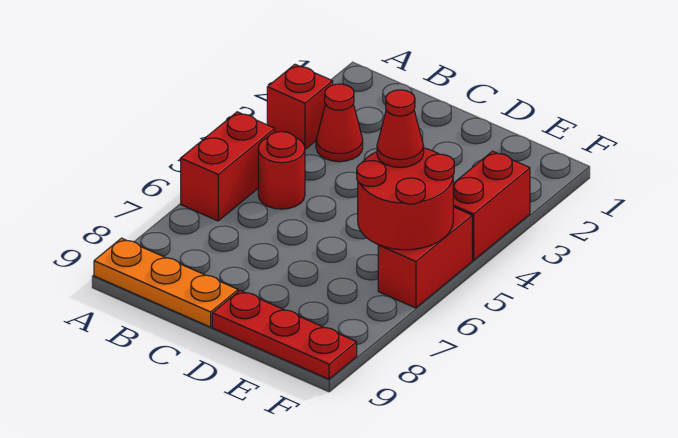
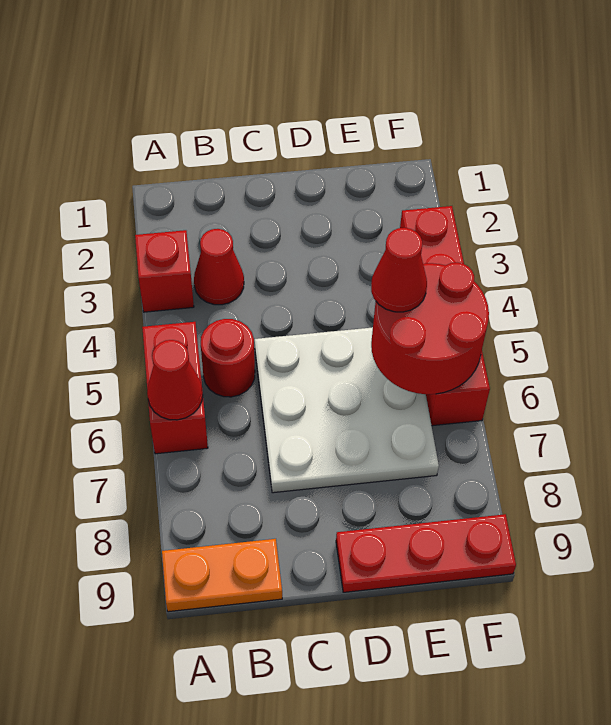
none -> red 1x1 cone [147,340,203,420]
orange 1x3 plate [94,238,238,327] -> orange 1x2 plate [162,539,282,612]
none -> white 3x3 plate [255,327,439,493]

